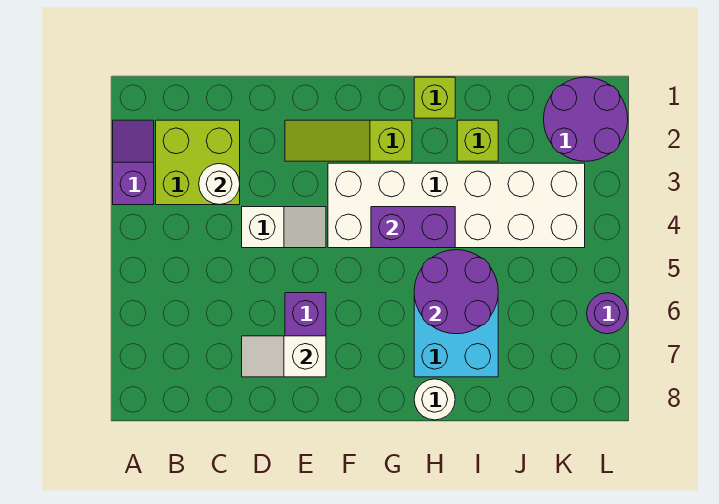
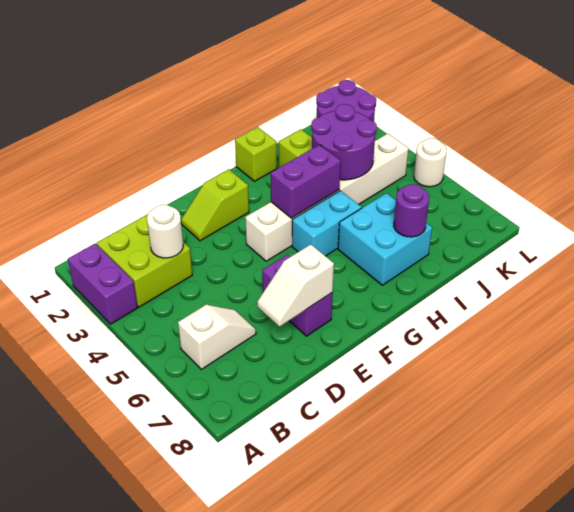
purple 1x2 slope [113,120,154,205] -> purple 1x2 brick [68,244,138,324]
white 1x2 slope [242,207,326,248] -> white 1x2 slope moved to [178,305,256,369]
lime 1x3 slope [285,120,412,161] -> lime 1x2 slope [181,169,249,241]
white 2x6 brick [328,163,585,248] -> white 1x6 brick [245,134,409,261]
none -> cyan 1x2 brick [292,191,362,256]
purple 2x2 round brick [414,250,498,334] -> purple 2x2 round brick moved to [312,104,377,180]
white 1x1 round brick [414,379,455,420] -> white 1x1 round brick moved to [414,138,447,187]
purple 1x1 round brick [587,293,628,334] -> purple 1x1 round brick moved to [394,184,429,237]

